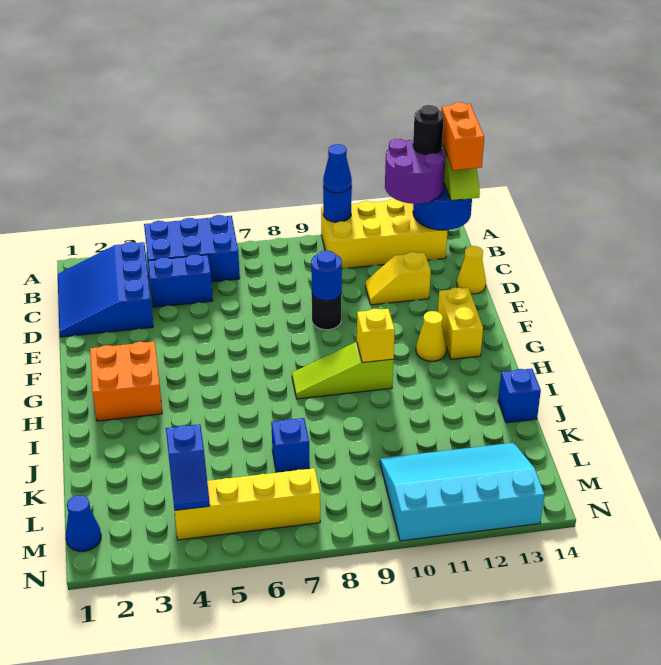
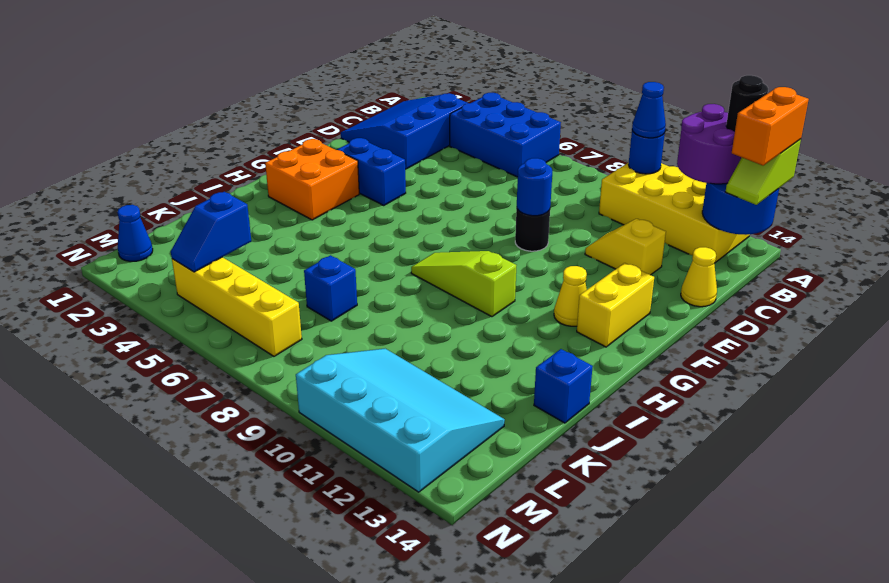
blue 1x2 brick [148,254,213,307] -> blue 1x2 brick moved to [337,138,406,206]
yellow 1x1 brick [357,309,395,363] -> none

